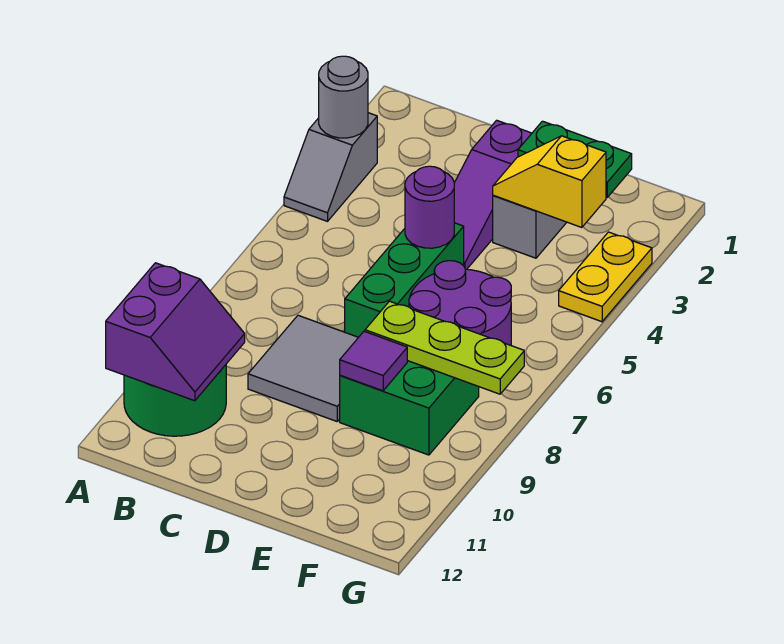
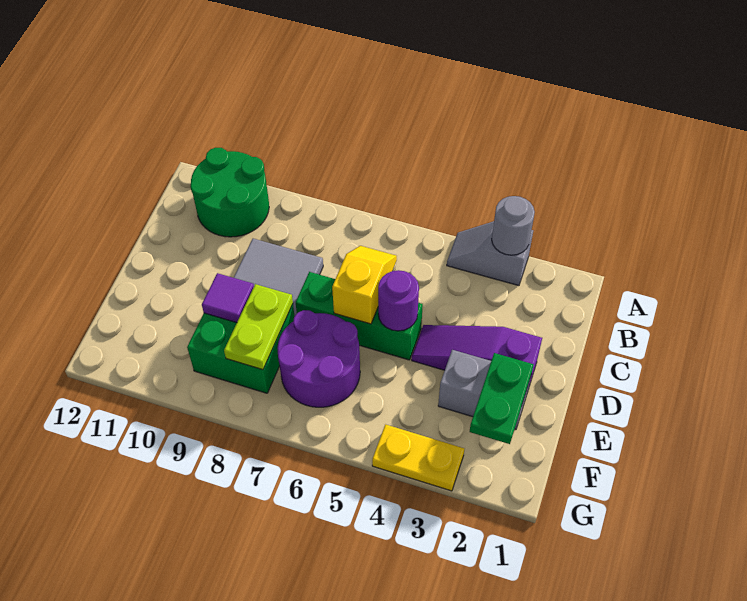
purple 2x2 slope [106,263,245,401] -> none
yellow 1x2 slope [493,136,606,228] -> yellow 1x2 slope moved to [332,246,397,324]
lime 1x3 plate [365,301,524,394] -> lime 1x2 plate [224,284,293,370]

